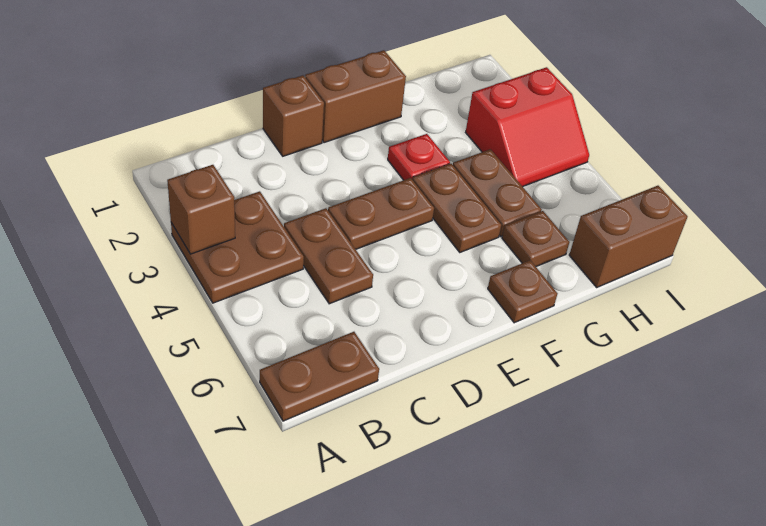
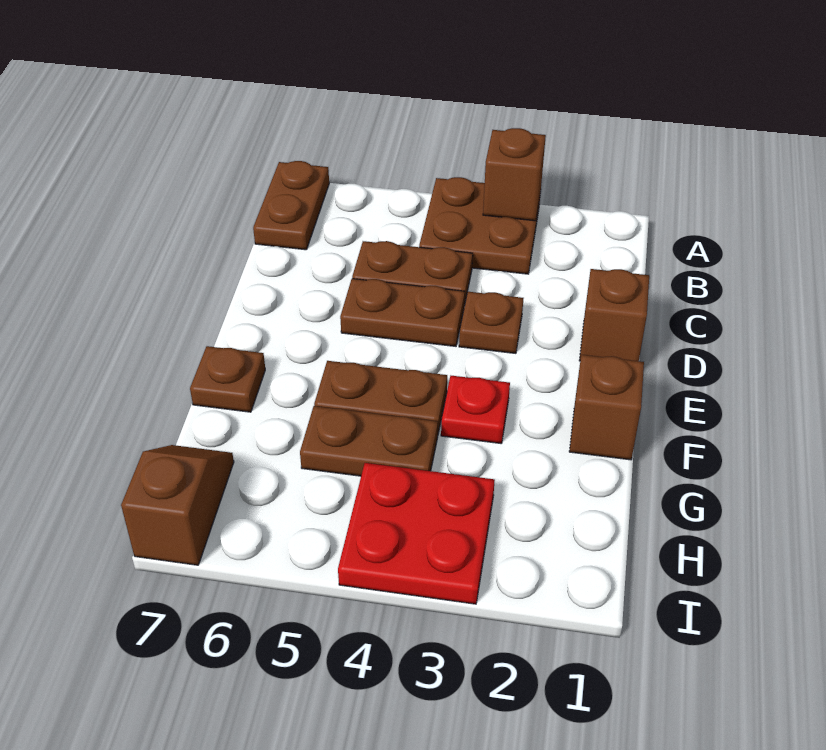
brown 1x2 plate [328,178,434,249] -> brown 1x2 plate turned to [340,279,465,346]
brown 1x2 brick [305,50,406,143] -> brown 1x1 brick [569,355,644,460]
brown 1x1 plate [502,211,569,267] -> brown 1x1 plate moved to [459,292,523,353]
red 2x2 slope [466,67,589,187] -> red 2x2 plate [338,463,495,604]
brown 1x2 brick [569,186,687,287] -> brown 1x2 slope [121,445,234,565]

